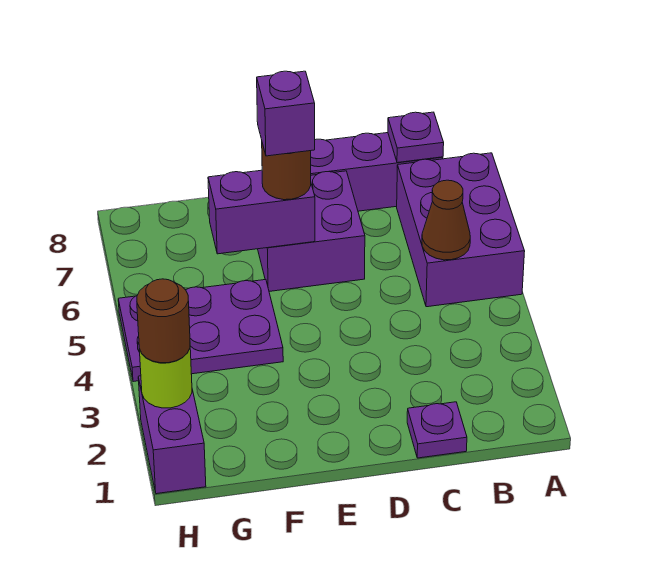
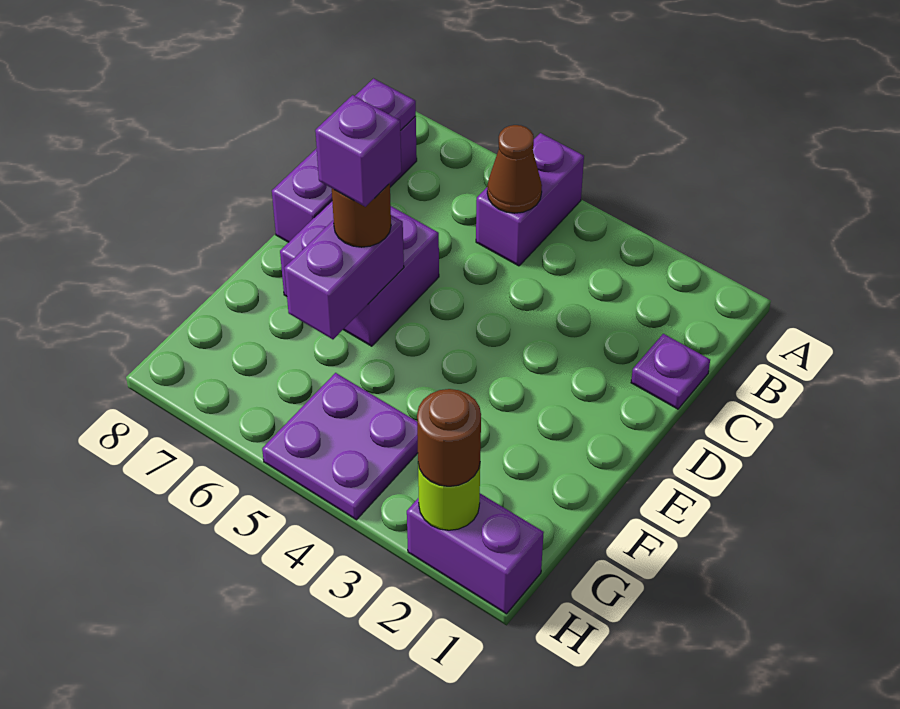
purple 2x3 brick [397,153,525,307] -> purple 1x2 brick [476,133,584,266]
purple 2x3 plate [118,280,283,382] -> purple 2x2 plate [262,373,418,520]

